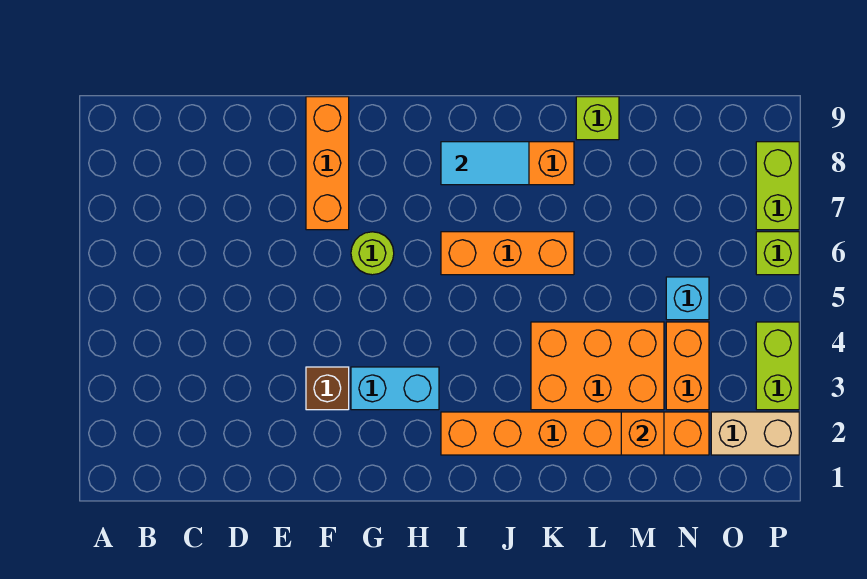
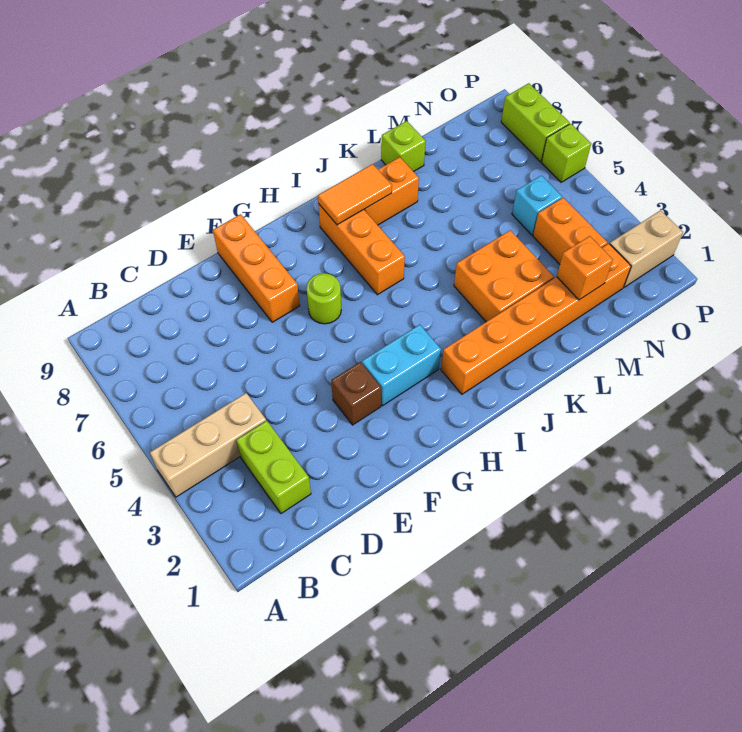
none -> tan 1x3 brick [150,393,266,497]
orange 1x3 brick [441,232,574,275] -> orange 1x3 brick turned to [319,205,405,295]
cyan 1x2 tile [441,142,529,185] -> orange 1x2 tile [318,164,392,225]
orange 2x3 brick [531,322,664,410] -> orange 2x2 brick [454,230,554,322]
lime 1x2 brick [756,322,799,410] -> lime 1x2 brick moved to [236,421,311,514]

